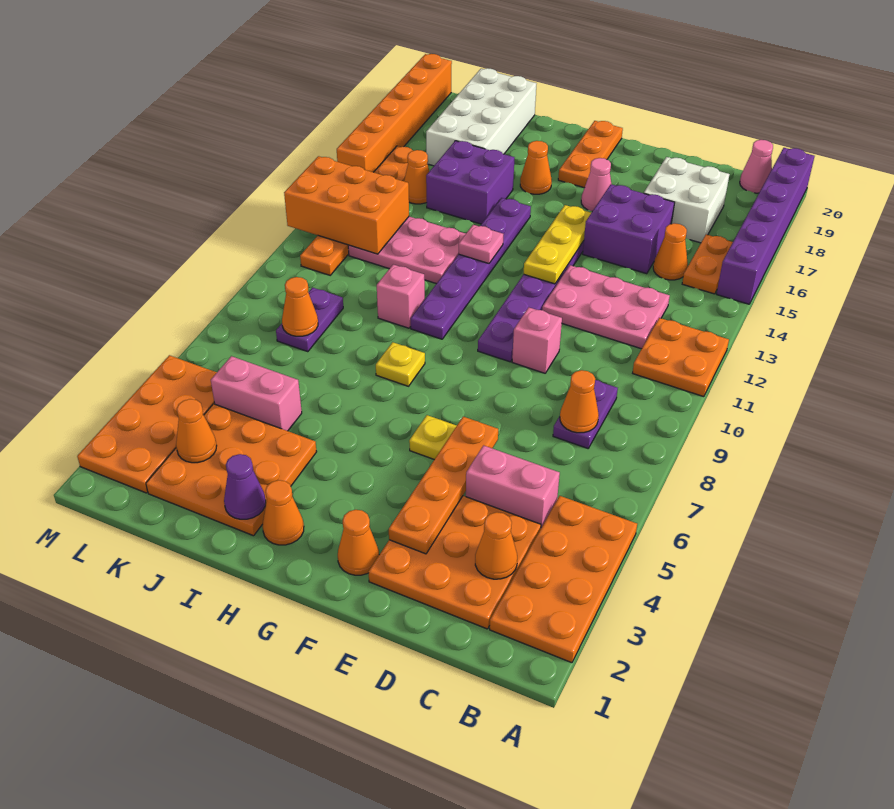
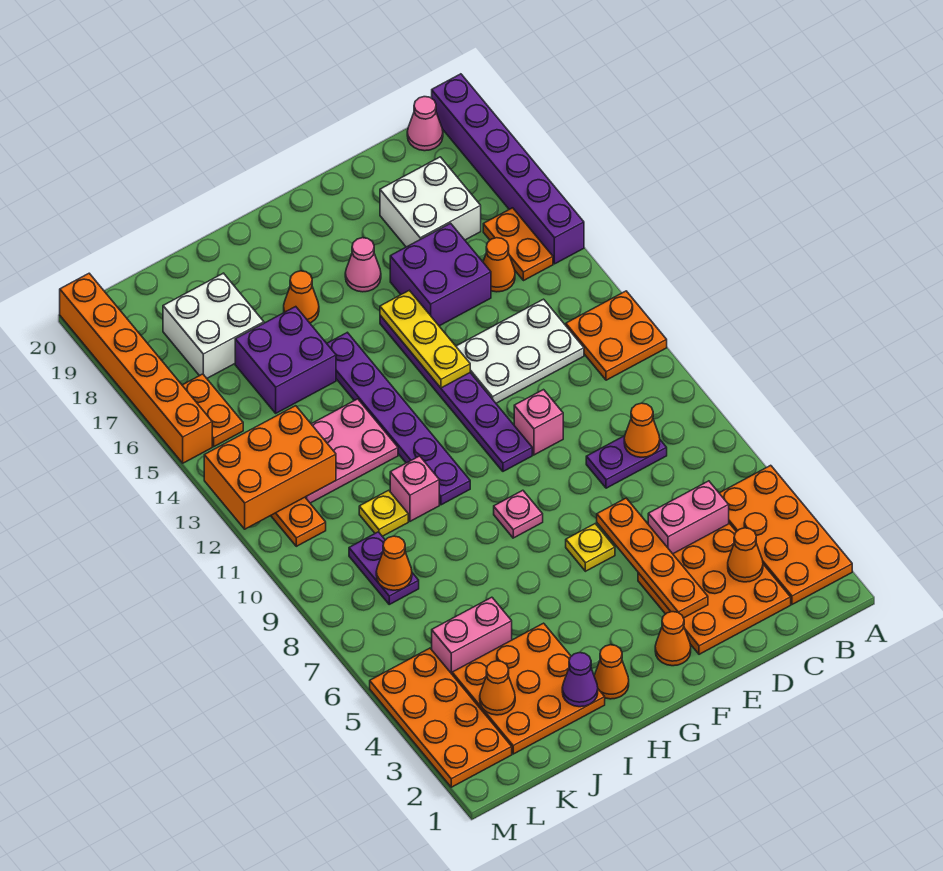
purple 1x2 plate [553,380,618,448] -> purple 1x2 plate turned to [586,436,667,488]
pink 2x3 plate [542,265,670,349] -> white 2x3 plate [456,299,584,403]
orange 1x3 plate [558,121,623,188] -> none
yellow 1x1 plate [376,342,425,386] -> yellow 1x1 plate moved to [359,490,408,536]
pink 1x1 plate [459,225,503,263] -> pink 1x1 plate moved to [494,490,543,538]
white 2x4 brick [426,68,537,166] -> white 2x2 brick [163,273,264,378]
orange 1x1 cone [404,150,429,204] -> none

